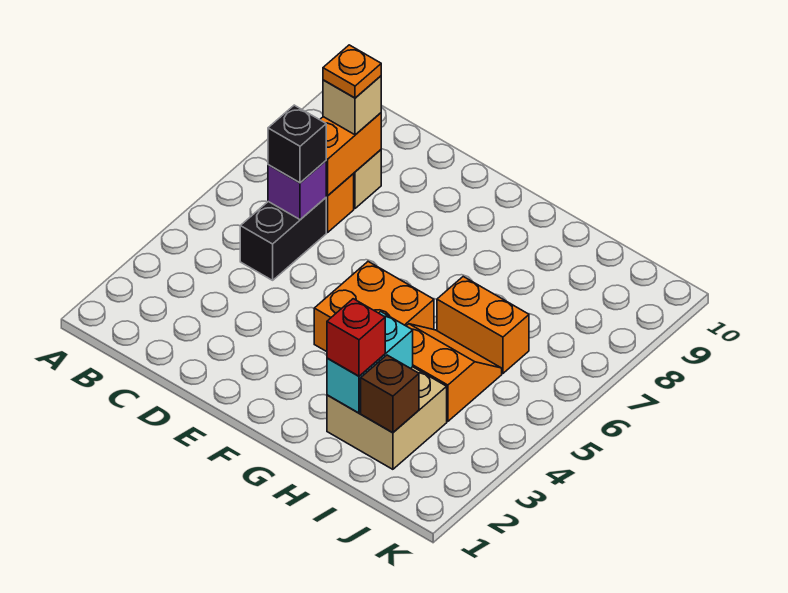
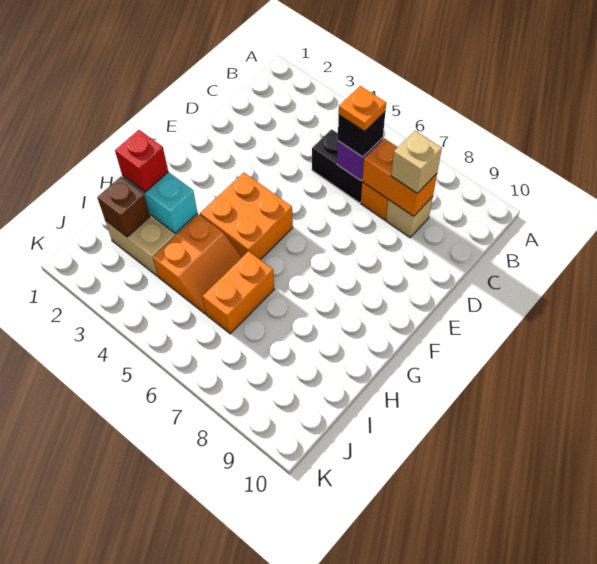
orange 1x1 plate [323,45,381,98] -> orange 1x1 plate moved to [339,86,386,131]

